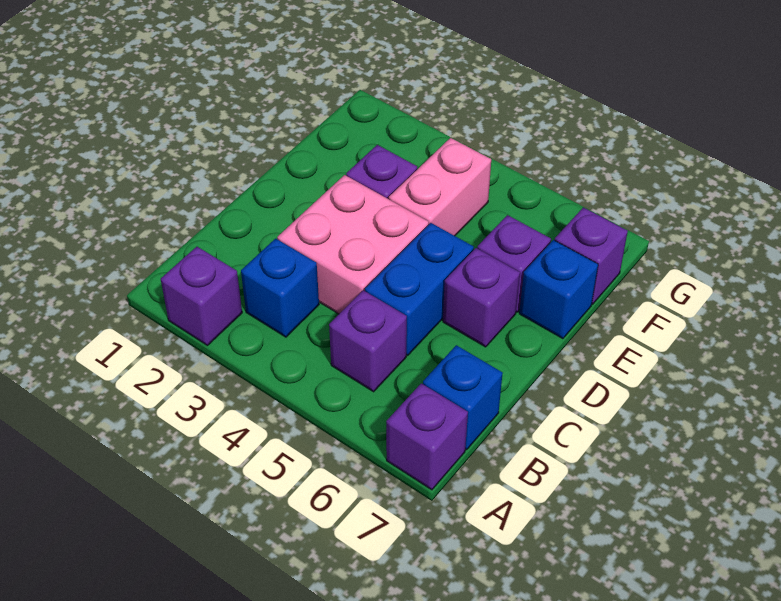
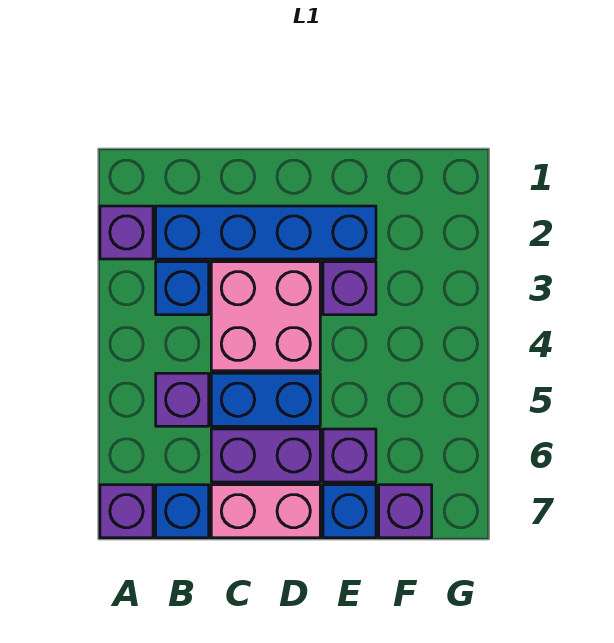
none -> blue 1x4 brick [156,206,376,259]
purple 1x1 brick [443,248,520,347] -> purple 1x2 brick [211,429,320,482]
pink 1x2 brick [389,138,491,236] -> pink 1x2 brick moved to [211,485,320,538]

